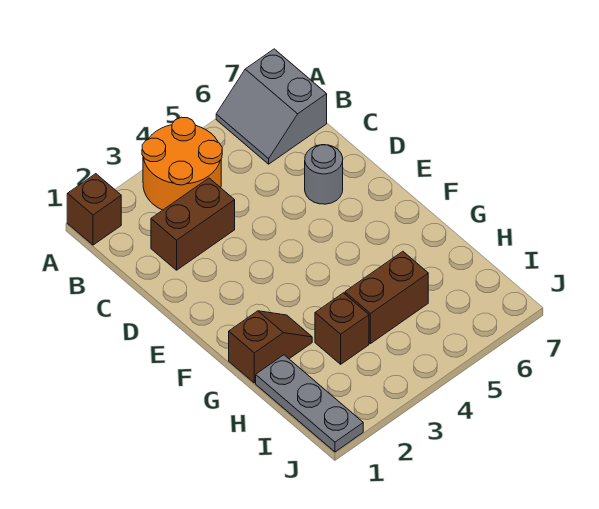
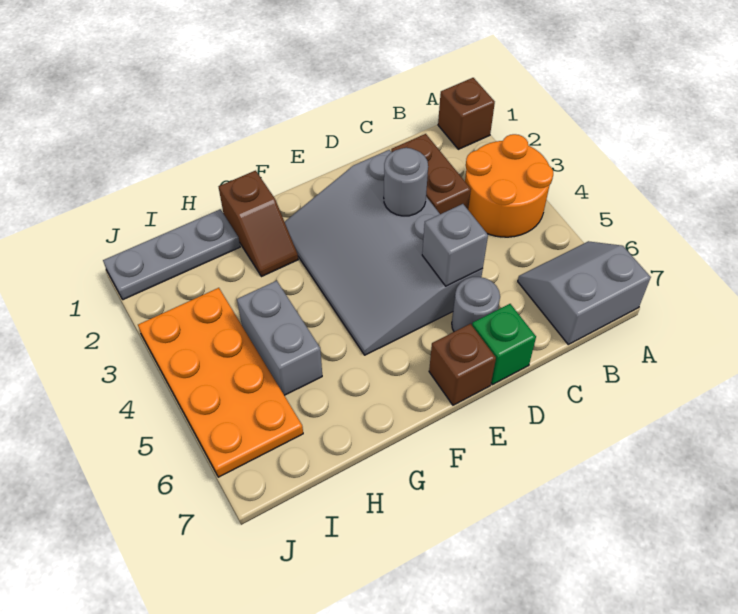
none -> grey 3x4 slope [285,150,483,355]
none -> grey 1x1 round brick [384,148,428,216]
none -> grey 1x1 brick [422,204,488,286]
none -> green 1x1 brick [472,304,536,385]
brown 1x1 brick [315,293,369,364] -> brown 1x1 brick moved to [429,324,496,405]
brown 1x2 brick [345,251,428,344] -> grey 1x2 brick [237,281,322,395]
none -> orange 2x4 plate [138,288,303,477]

